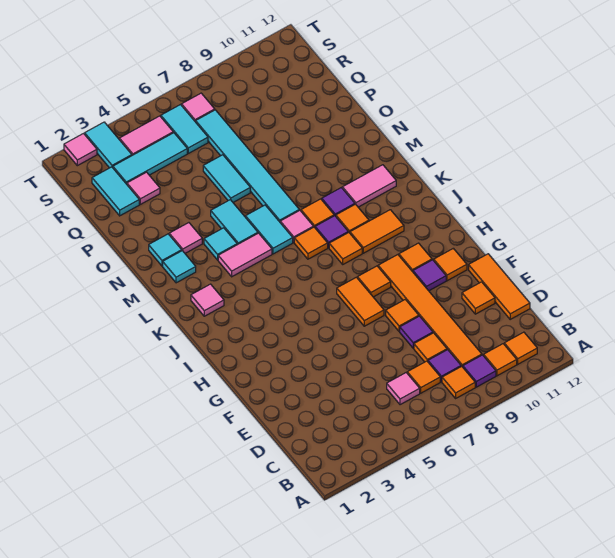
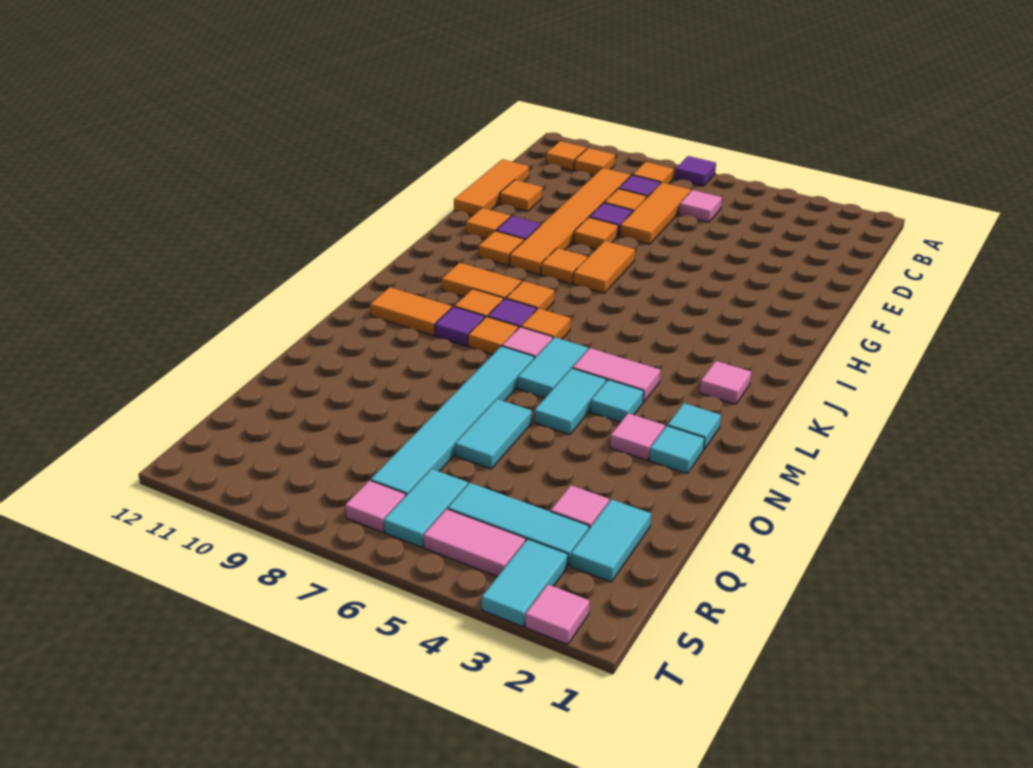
purple 1x1 tile [463,355,496,387] -> purple 1x1 tile moved to [675,156,716,186]
orange 1x1 tile [407,361,440,393] -> orange 1x3 tile [620,182,691,244]
pink 1x2 tile [342,165,396,207] -> orange 1x2 tile [370,287,452,336]

